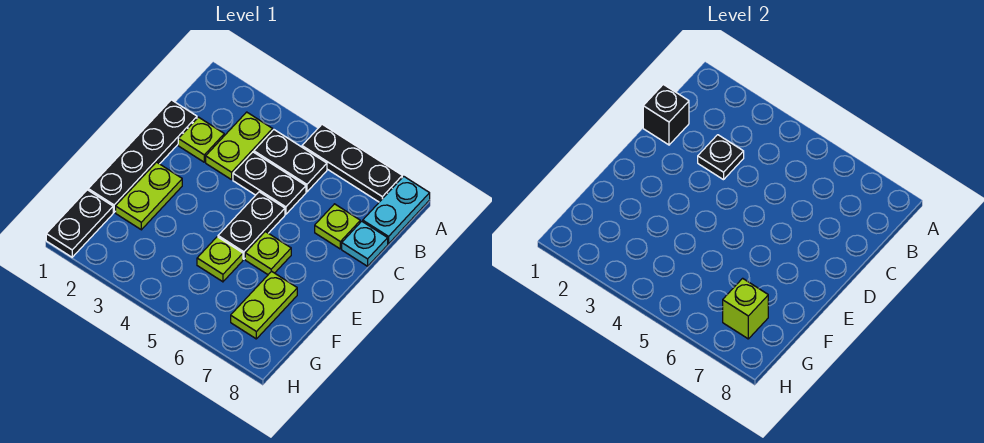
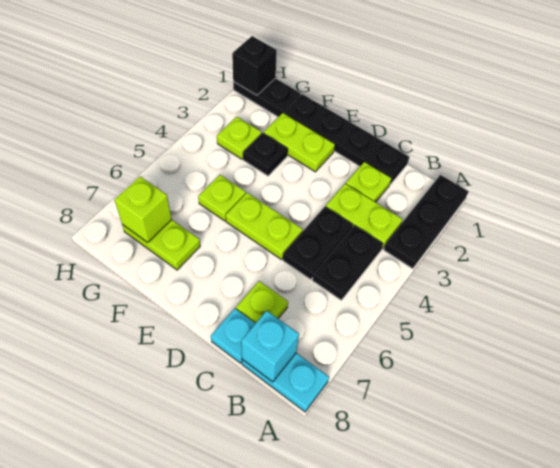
black 1x3 plate [302,124,402,202] -> black 1x3 plate moved to [384,175,469,269]
none -> cyan 1x1 brick [241,311,299,382]
black 1x1 brick [643,84,689,145] -> black 1x1 brick moved to [232,36,277,95]
black 1x1 plate [698,135,744,180] -> black 1x1 plate moved to [243,133,288,176]
black 1x2 plate [218,192,285,259] -> lime 1x2 plate [226,193,303,259]
lime 1x1 plate [245,232,291,274] -> lime 1x1 plate moved to [217,117,261,159]

